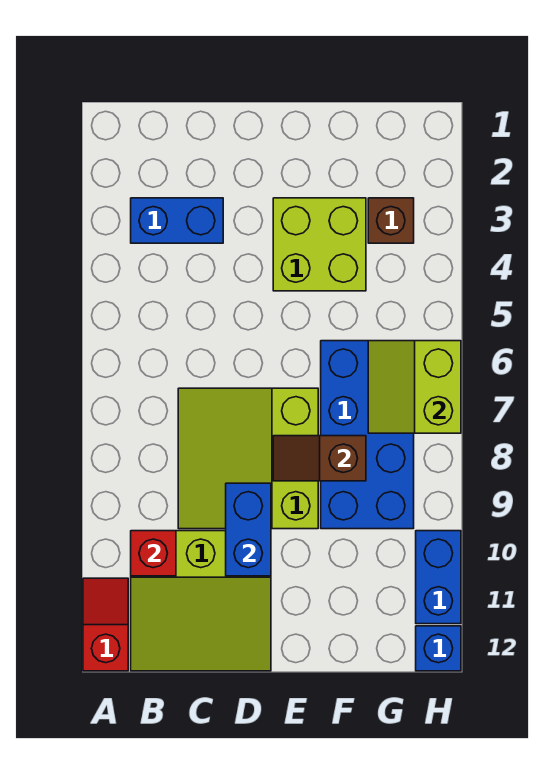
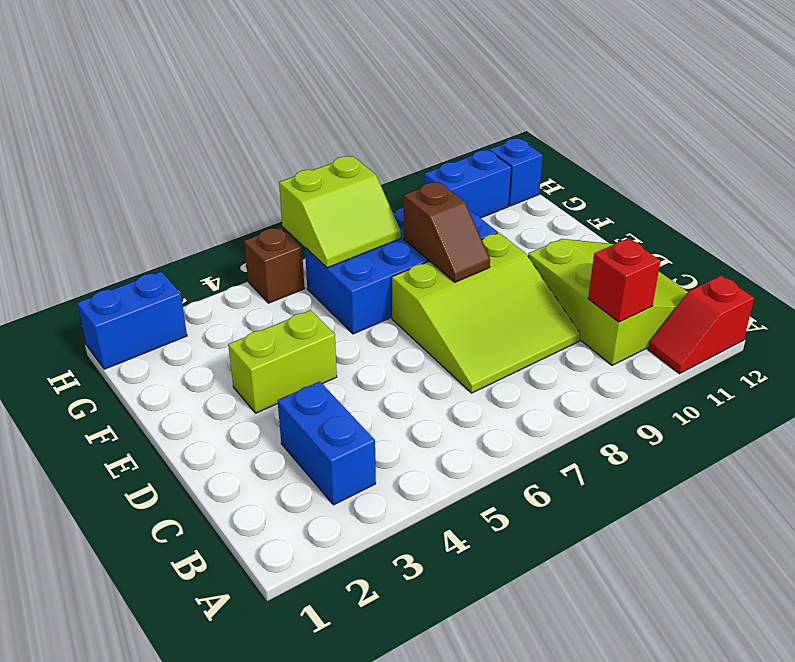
blue 1x2 brick [226,483,271,576] -> blue 1x2 brick moved to [77,271,187,369]
lime 2x2 brick [273,198,366,291] -> lime 1x2 brick [228,310,337,413]
brown 1x1 brick [368,198,414,243] -> brown 1x1 brick moved to [244,227,305,303]

